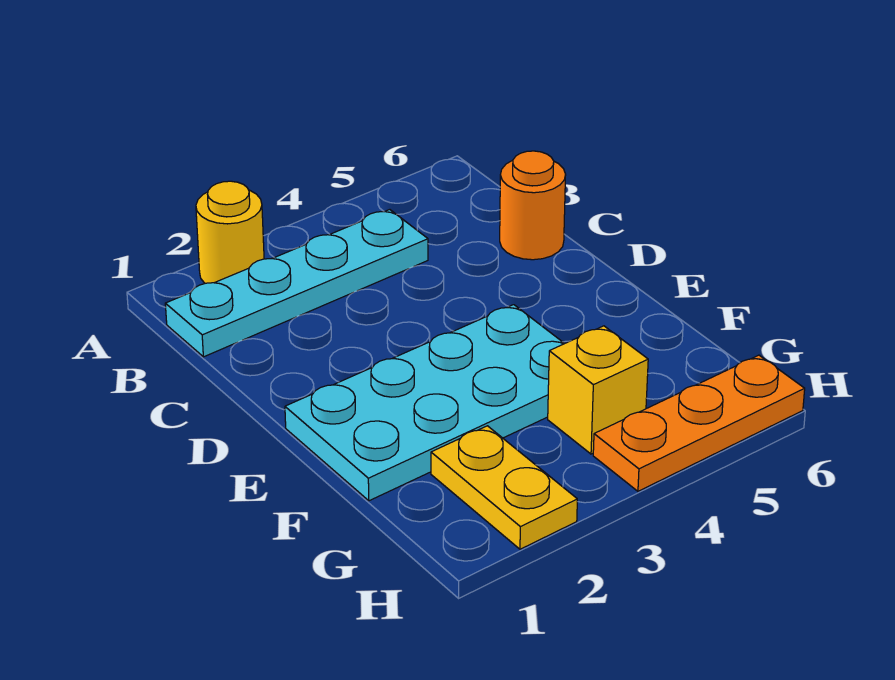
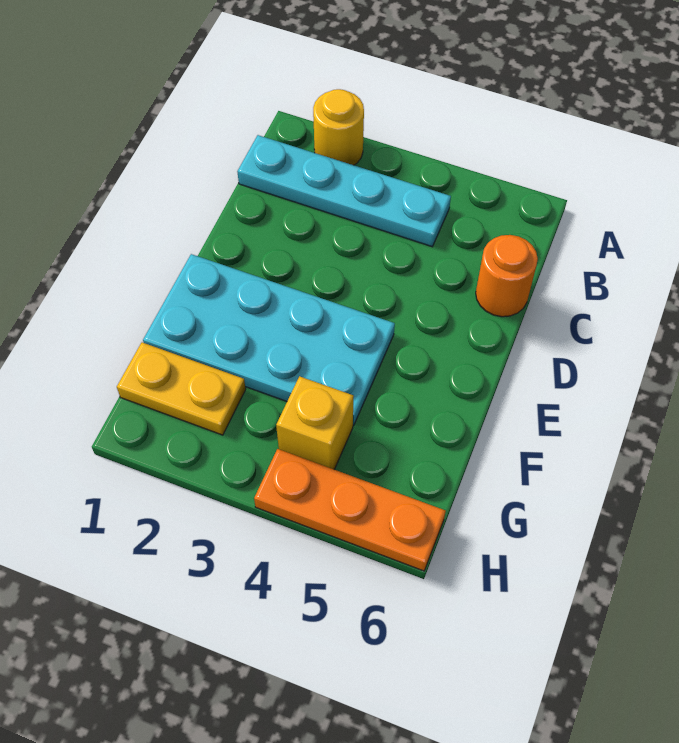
yellow 1x2 plate [431,426,577,549] -> yellow 1x2 plate turned to [117,342,246,435]

